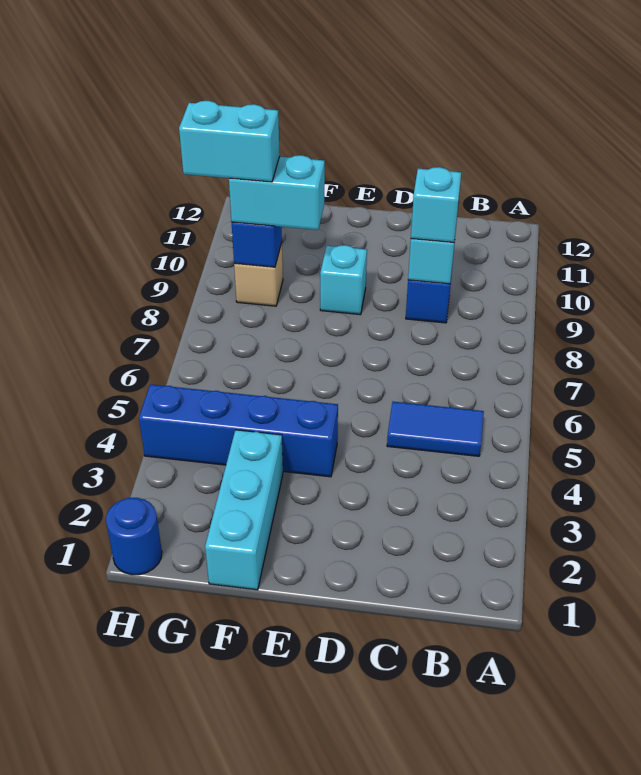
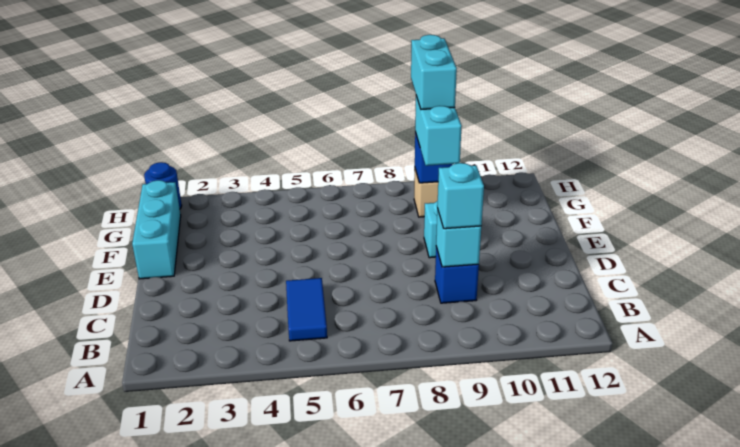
blue 1x4 brick [139,384,338,477] -> none
cyan 1x3 brick [205,430,283,590] -> cyan 1x3 brick turned to [132,180,181,279]

